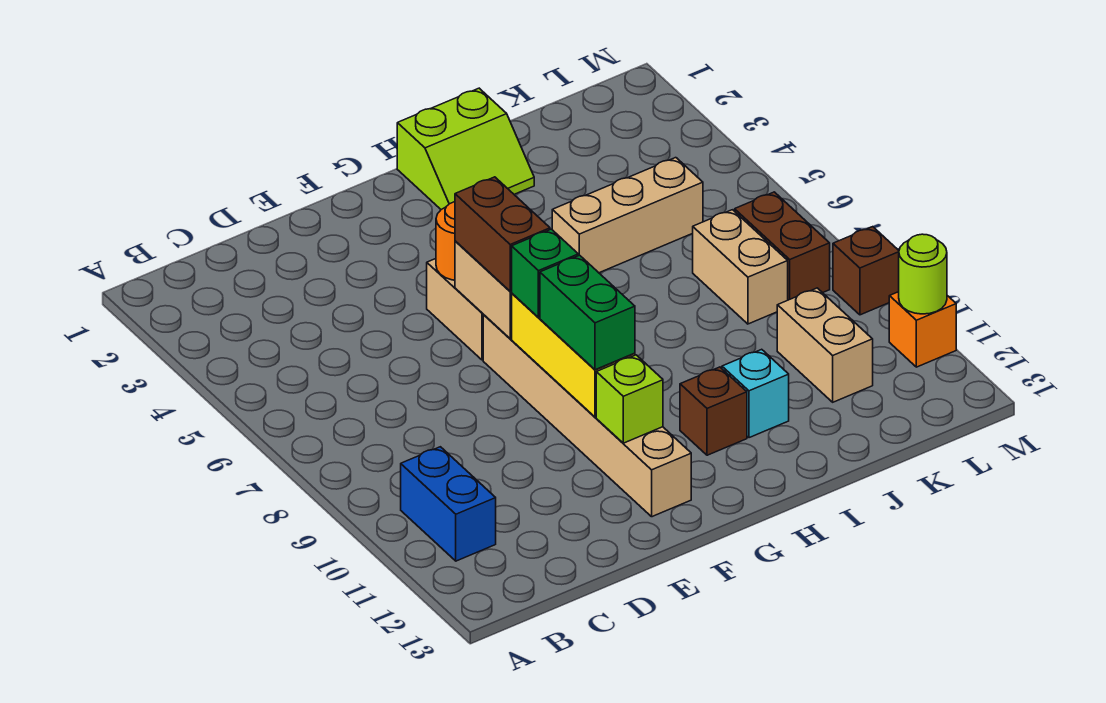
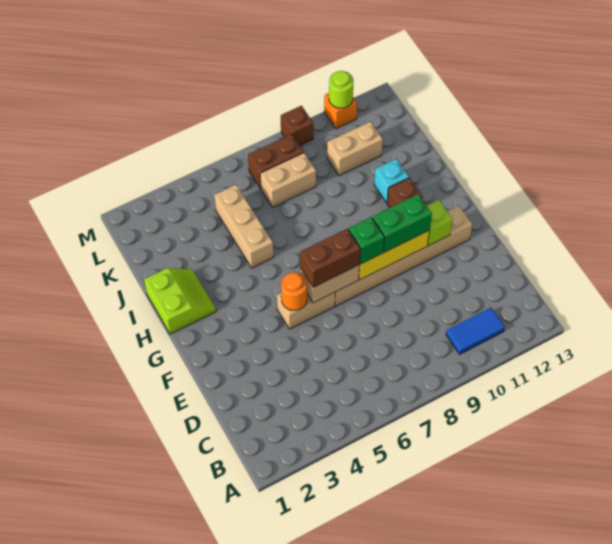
blue 1x2 brick [401,447,496,561] -> blue 1x2 tile [446,308,505,354]

